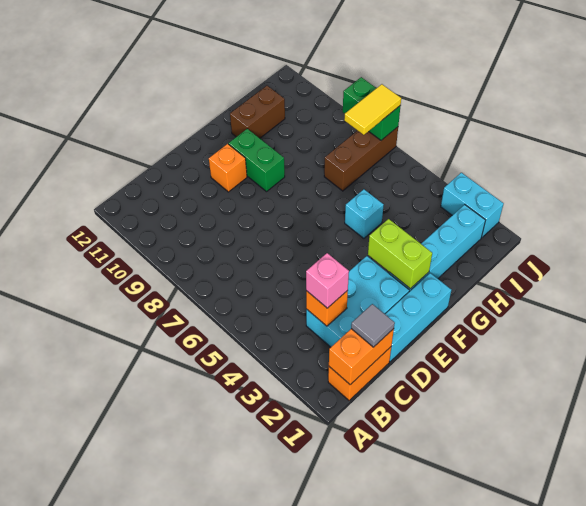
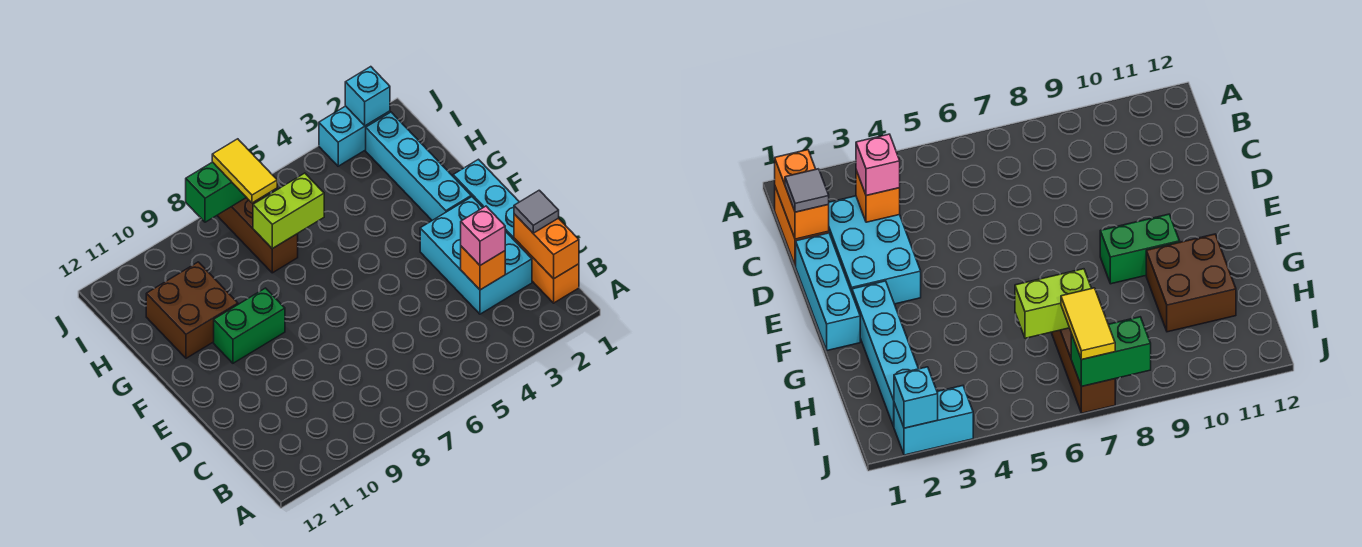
orange 1x1 brick [209,144,247,192] -> none
lime 1x2 brick [368,219,432,289] -> lime 1x2 brick moved to [253,173,324,249]
cyan 1x1 brick [345,189,384,238] -> cyan 1x1 brick moved to [345,67,390,126]
brown 1x2 brick [230,86,285,138] -> brown 2x2 brick [146,262,238,358]

